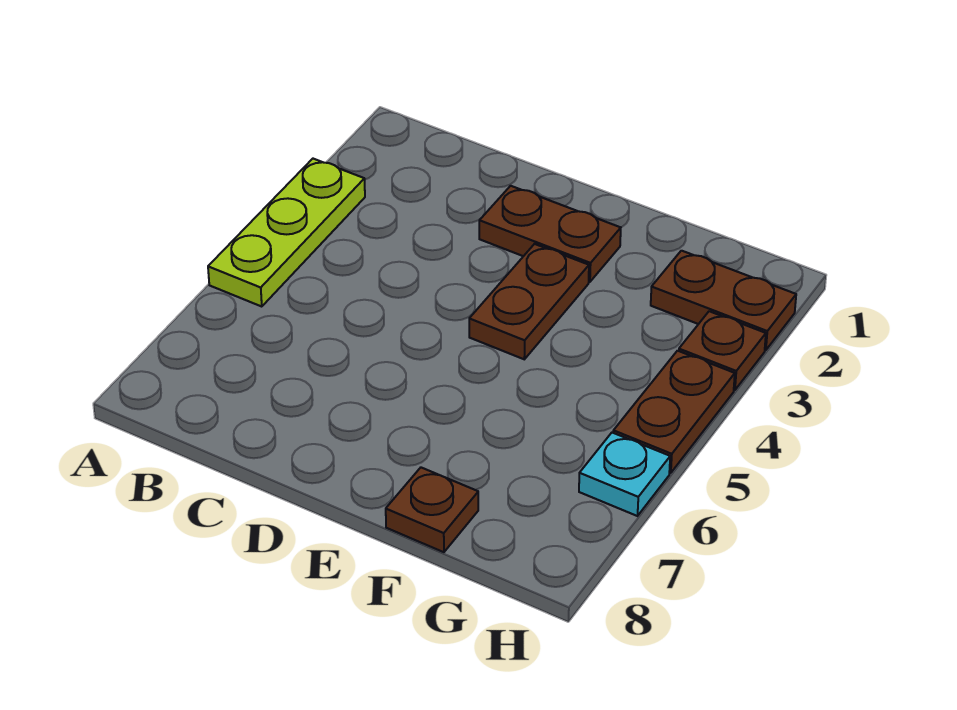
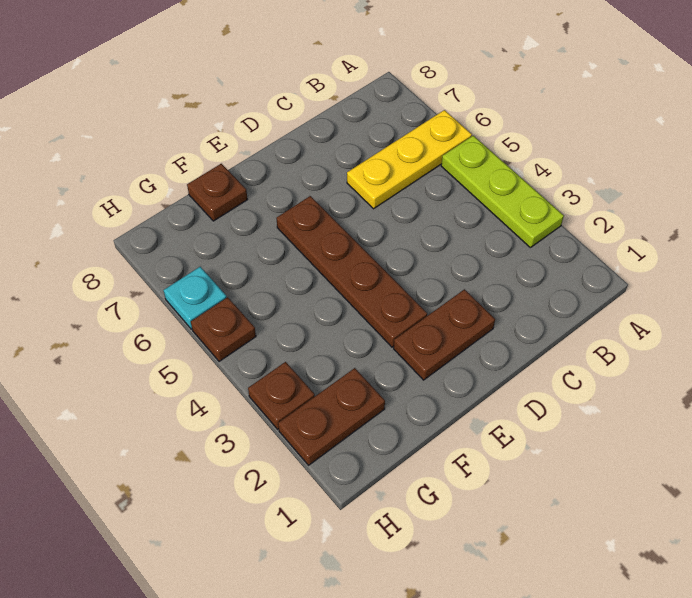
none -> yellow 1x3 plate [347,110,472,209]
brown 1x2 plate [469,244,589,359] -> brown 1x4 plate [276,196,427,347]
brown 1x2 plate [613,351,735,473] -> brown 1x1 plate [191,297,256,362]

